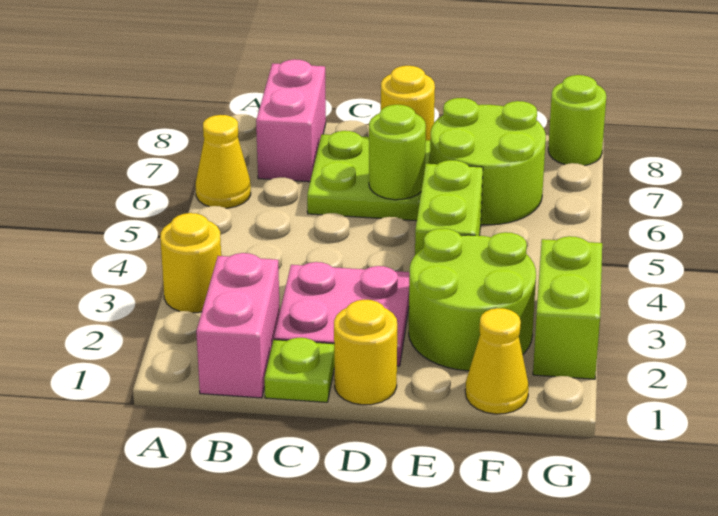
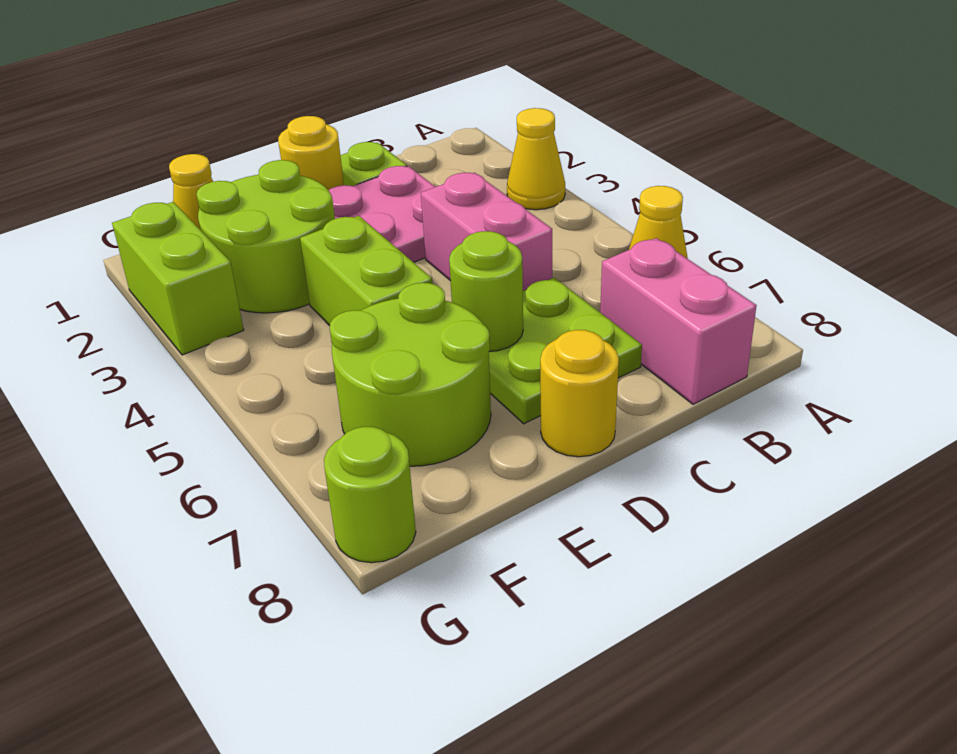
yellow 1x1 round brick [160,213,221,313] -> yellow 1x1 cone [507,108,565,210]
pink 1x2 brick [196,253,280,398] -> pink 1x2 brick moved to [421,173,552,291]

